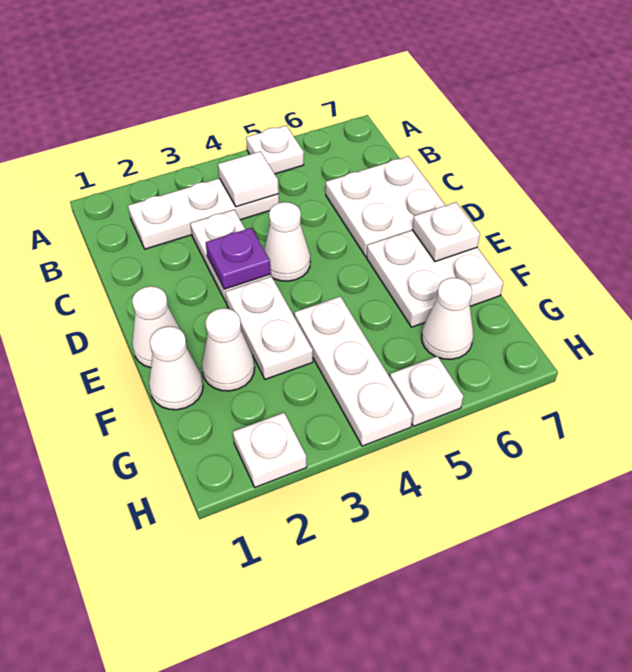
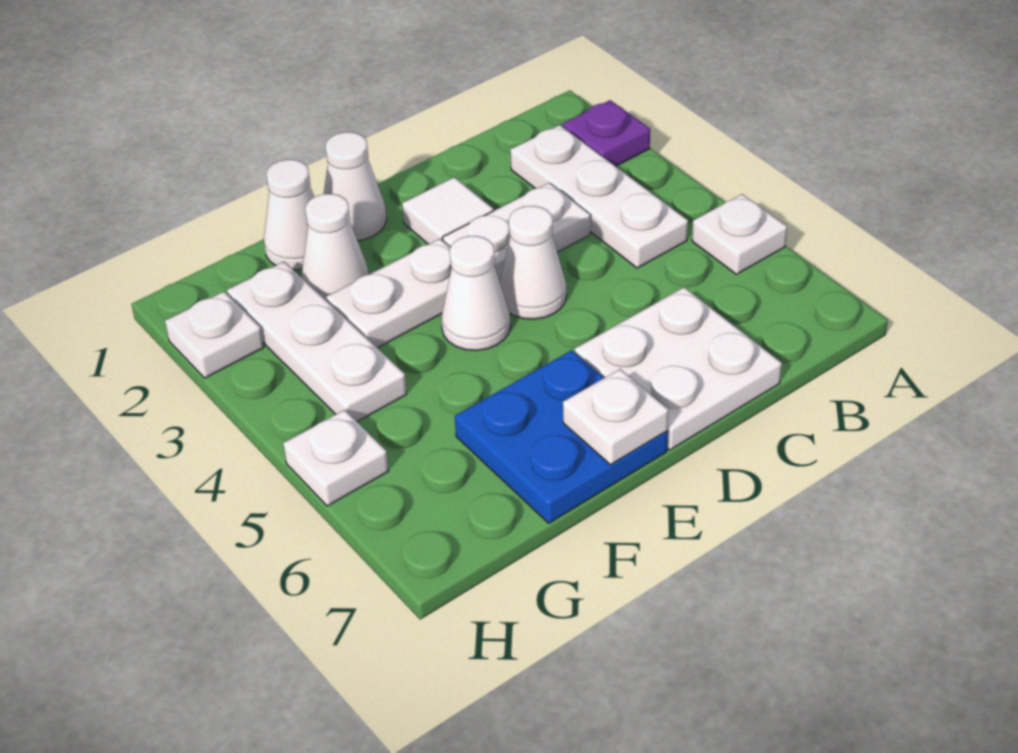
white 1x1 tile [218,151,279,207] -> white 1x1 tile moved to [402,177,493,244]
purple 1x1 plate [206,228,271,289] -> purple 1x1 plate moved to [562,100,650,166]
white 2x2 plate [367,230,503,327] -> blue 2x2 plate [455,350,668,523]
white 1x3 plate [294,296,413,446] -> white 1x3 plate turned to [227,262,407,422]
white 1x1 cone [422,278,473,359] -> white 1x1 cone moved to [441,236,510,350]

